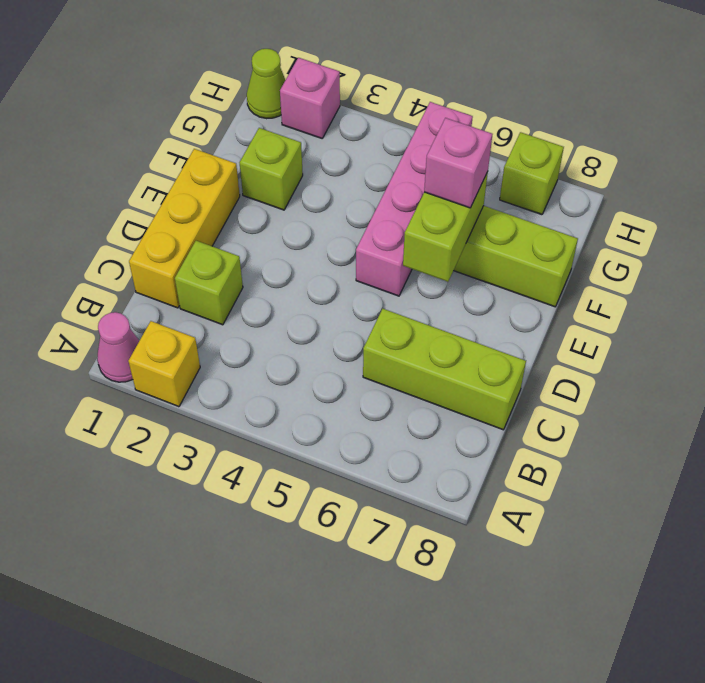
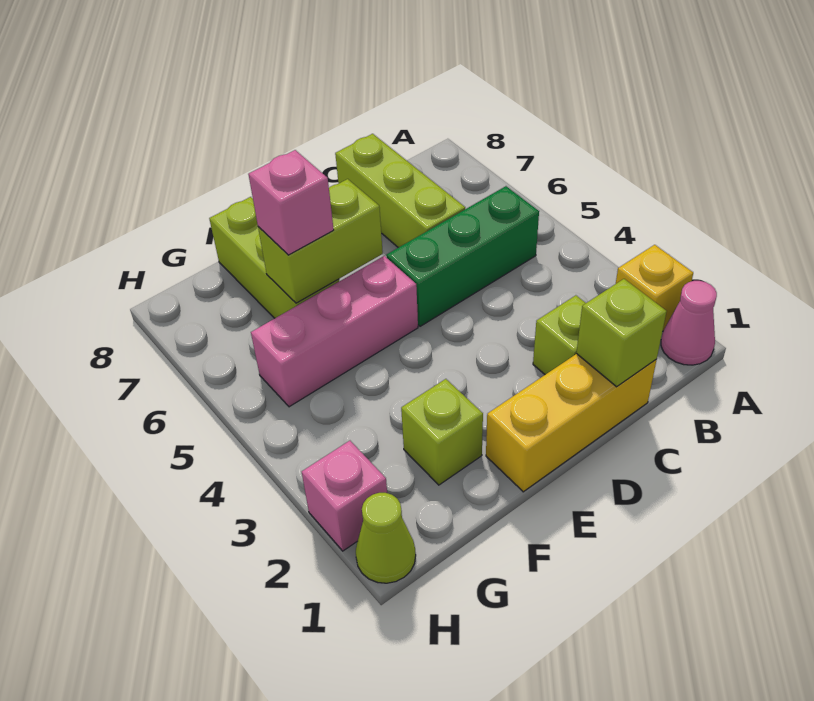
none -> green 1x3 brick [386,186,539,326]
pink 1x4 brick [356,102,473,296] -> pink 1x3 brick [251,256,418,407]
lime 1x1 brick [500,132,564,215] -> lime 1x1 brick moved to [576,279,667,387]

